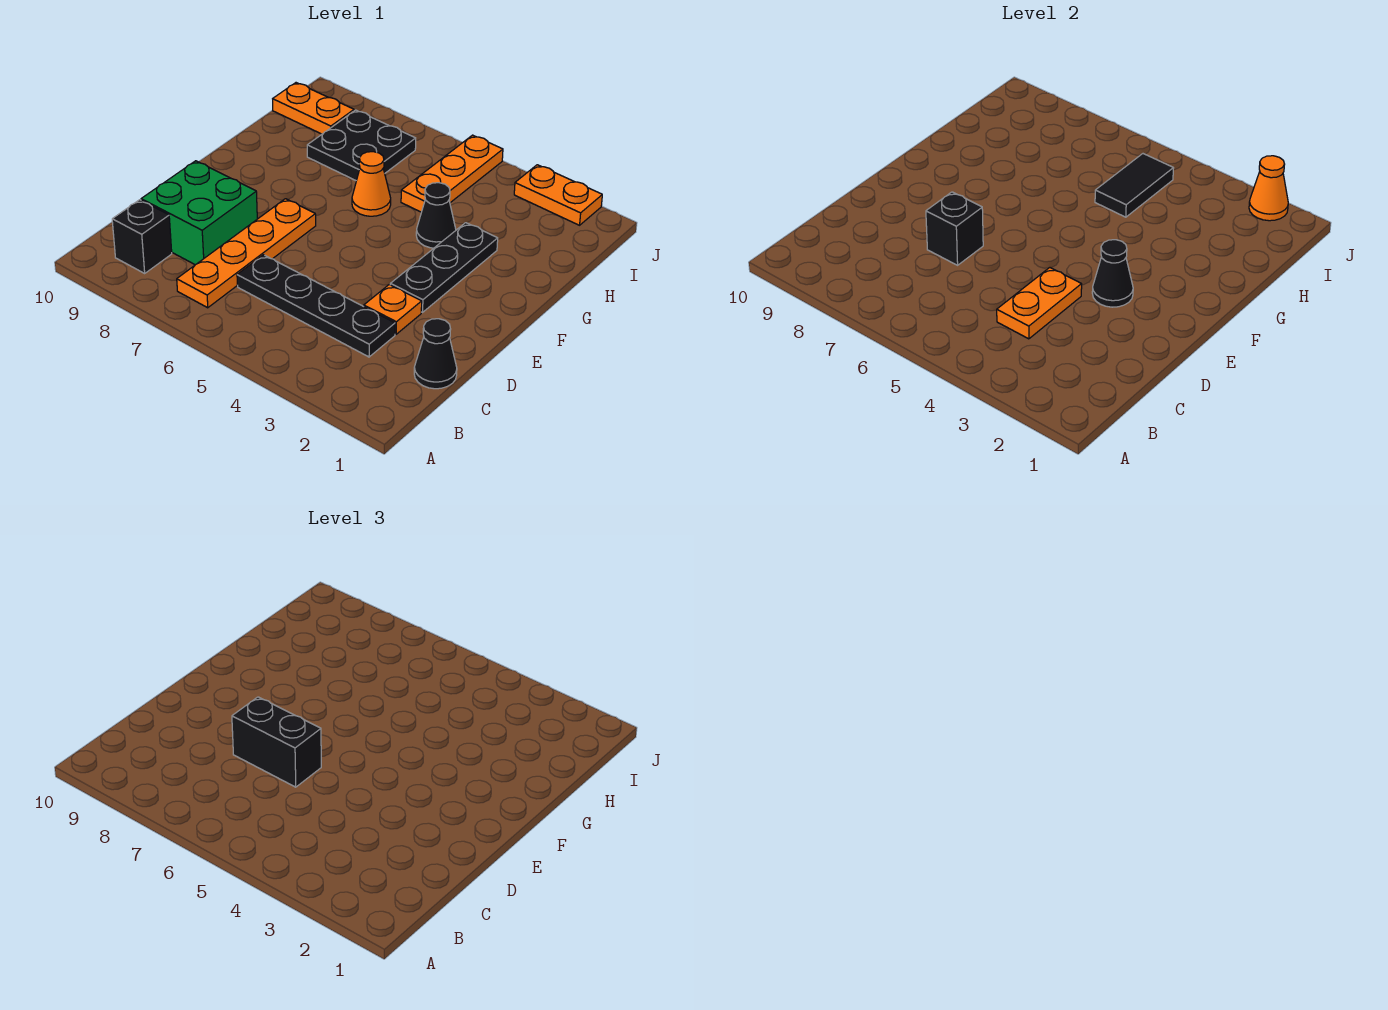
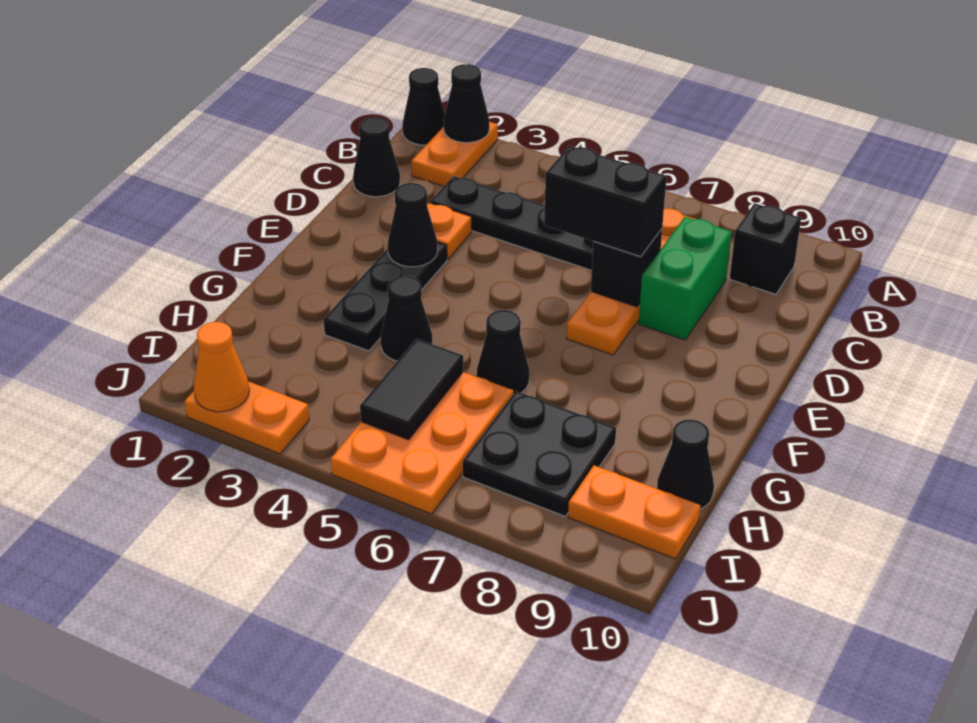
none -> black 1x1 cone [402,68,445,145]
none -> black 1x1 cone [444,64,489,143]
orange 1x2 plate [997,268,1082,339] -> orange 1x2 plate moved to [411,122,498,186]
green 2x2 brick [141,161,257,265] -> green 1x2 brick [638,217,732,340]
orange 1x1 cone [352,152,391,216] -> black 1x1 cone [477,310,529,394]
orange 1x3 plate [401,135,503,212] -> orange 2x3 plate [331,372,513,514]
none -> black 1x1 cone [657,420,714,509]

